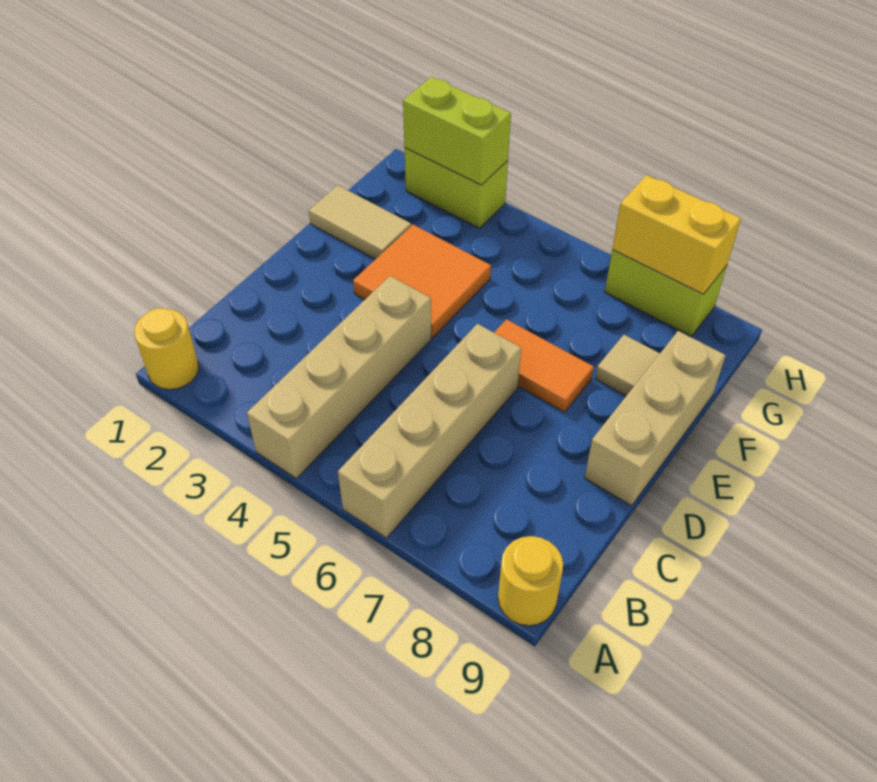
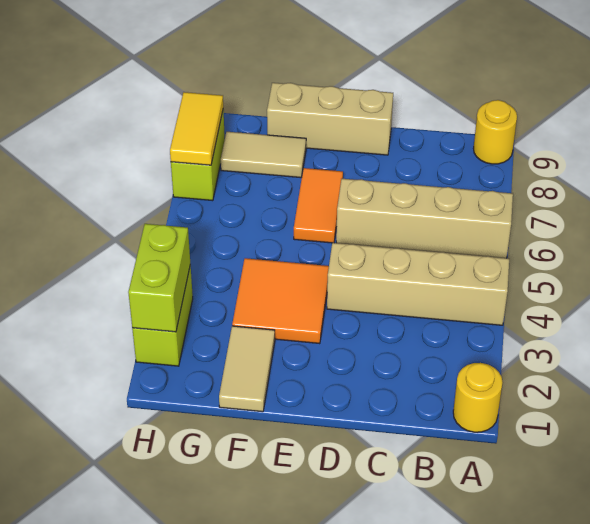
tan 1x1 tile [595,335,660,396] -> tan 1x2 tile [221,132,306,178]
yellow 1x2 brick [612,175,741,294] -> yellow 1x2 tile [170,92,223,165]

